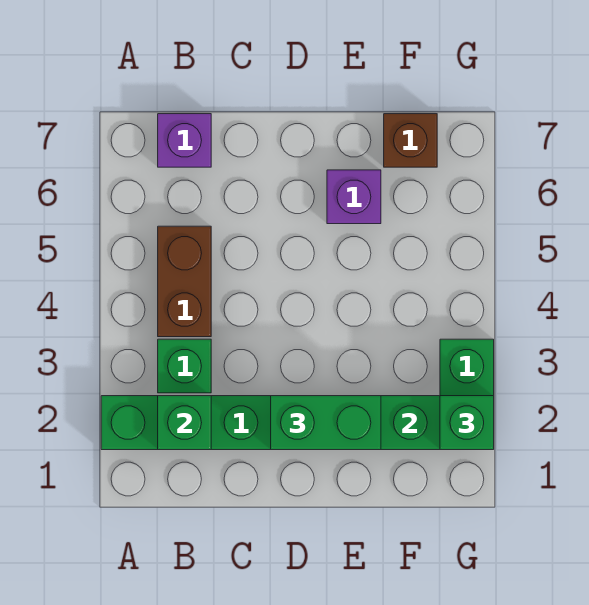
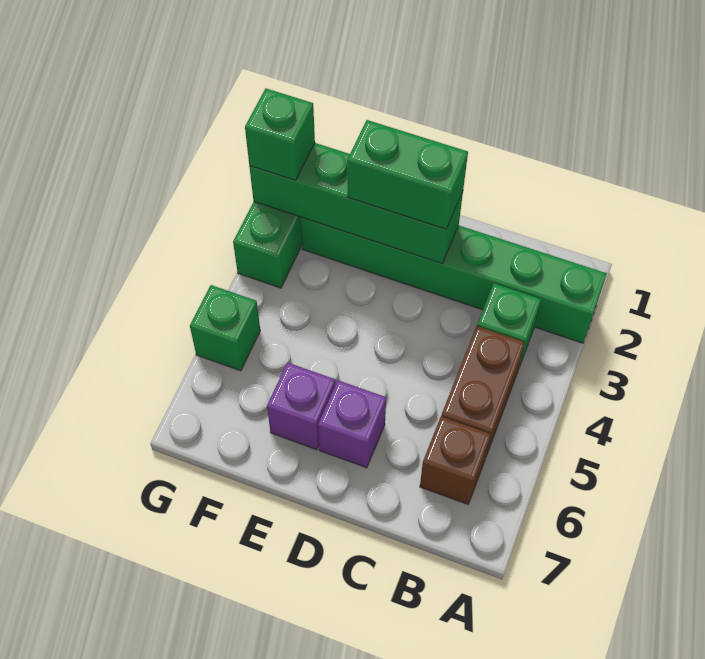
green 1x1 brick [158,396,211,450] -> green 1x1 brick moved to [190,285,260,371]
purple 1x1 brick [158,114,211,167] -> purple 1x1 brick moved to [318,380,386,468]
brown 1x1 brick [384,114,437,167] -> brown 1x1 brick moved to [420,417,491,504]

